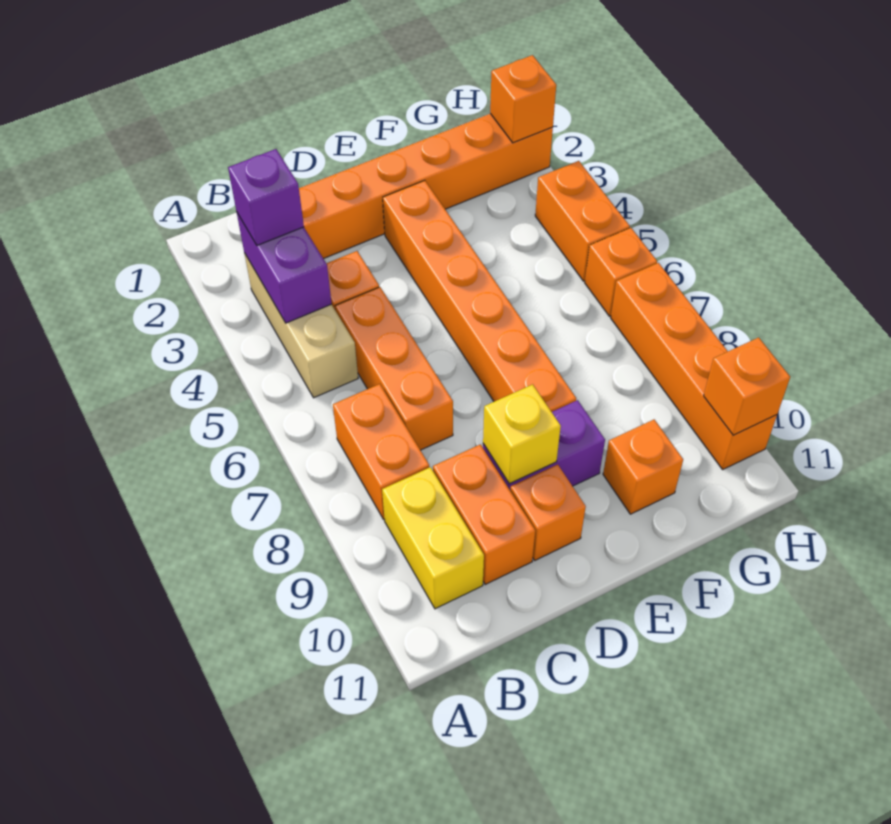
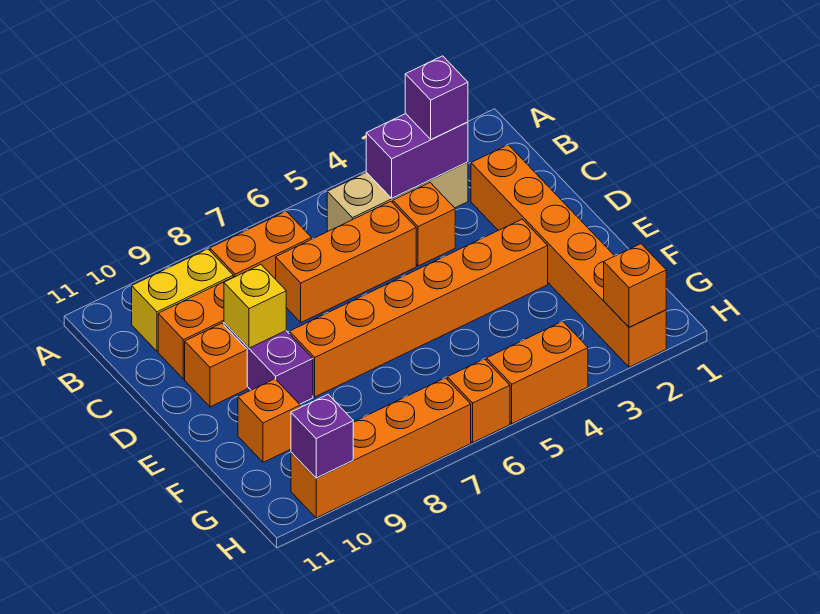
orange 1x1 brick [704,338,790,435] -> purple 1x1 brick [291,395,353,478]

